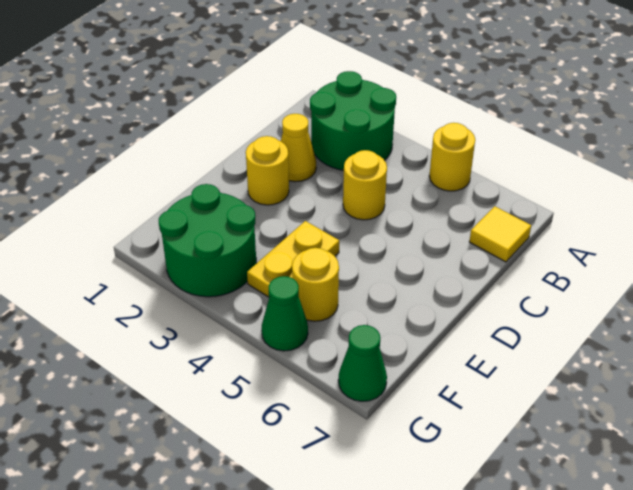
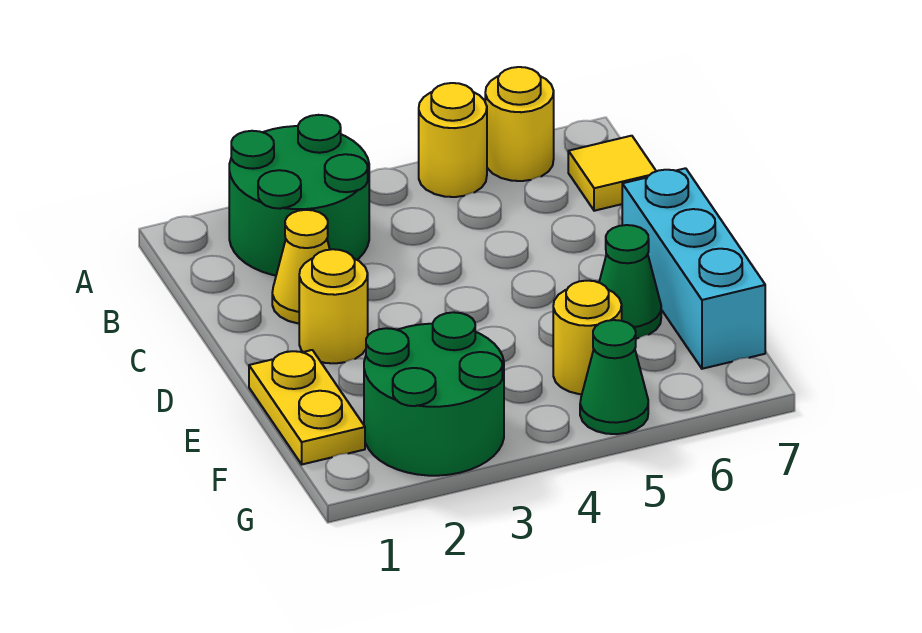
yellow 1x1 round brick [343,150,387,220] -> yellow 1x1 round brick moved to [485,67,554,181]
none -> cyan 1x3 brick [622,168,765,369]
yellow 1x2 plate [247,221,339,297] -> yellow 1x2 plate moved to [249,350,365,464]
green 1x1 cone [338,325,387,401] -> green 1x1 cone moved to [599,225,661,338]

